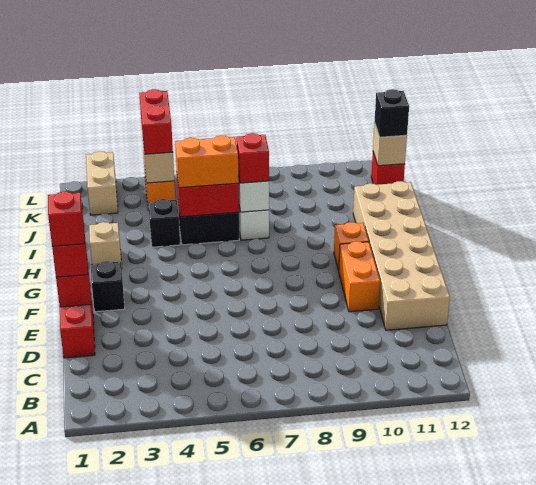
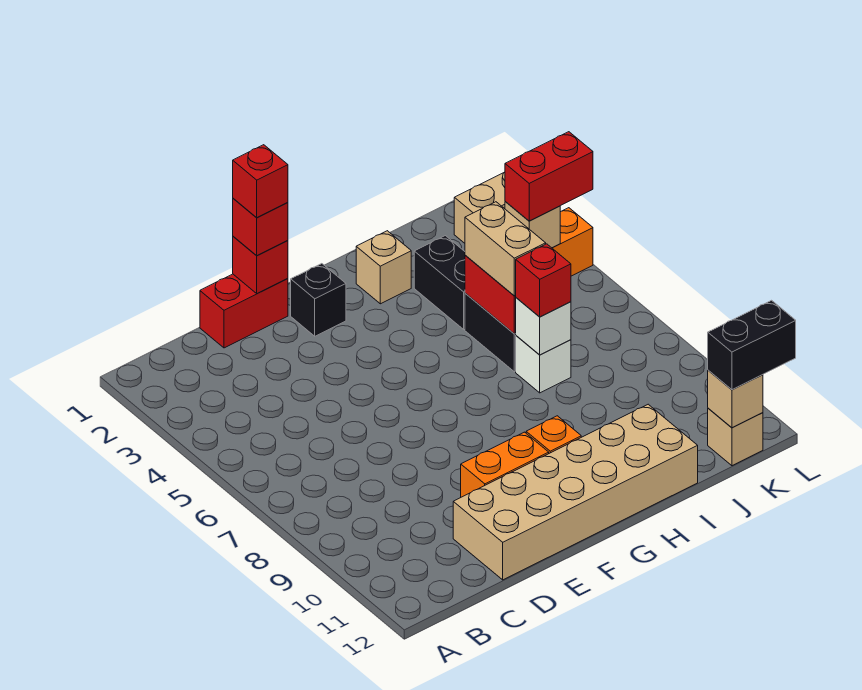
black 1x1 brick [148,199,180,247] -> black 1x2 brick [414,236,465,329]
orange 1x2 brick [175,136,239,188] -> tan 1x2 brick [465,202,546,296]
red 1x1 brick [371,152,405,185] -> tan 1x1 brick [708,408,763,466]
black 1x1 brick [375,89,409,137] -> black 1x2 brick [708,300,796,390]

